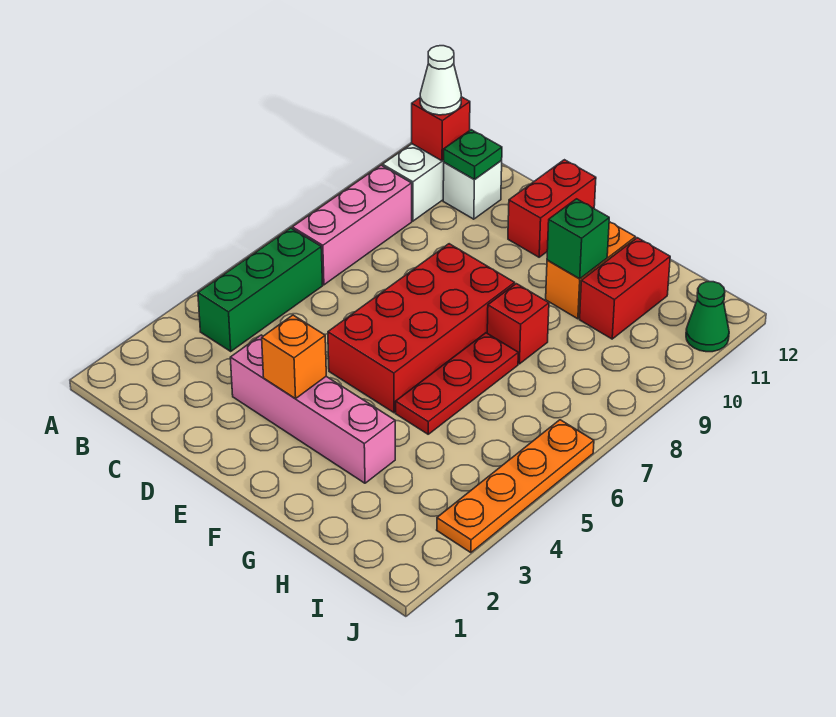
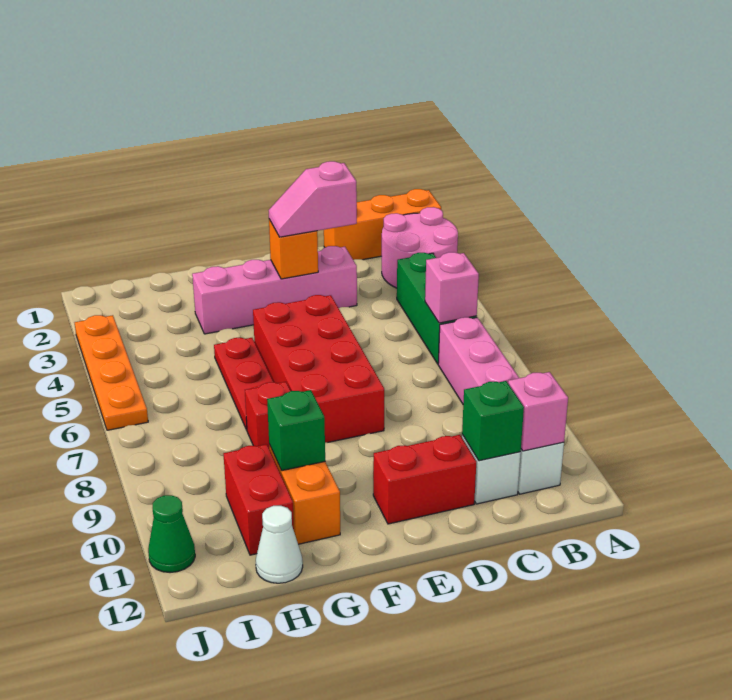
none -> orange 1x3 brick [324,189,441,260]
none -> pink 2x2 round brick [382,207,458,288]
none -> pink 1x1 brick [425,252,479,323]
red 1x1 brick [412,97,470,161] -> pink 1x1 brick [508,372,568,451]
white 1x1 cone [420,46,461,115] -> white 1x1 cone moved to [256,506,303,583]
green 1x1 plate [444,130,502,179] -> green 1x1 brick [462,381,524,461]
none -> pink 1x2 slope [269,161,357,237]
red 1x2 brick [508,160,596,257] -> red 1x2 brick turned to [373,435,476,524]

